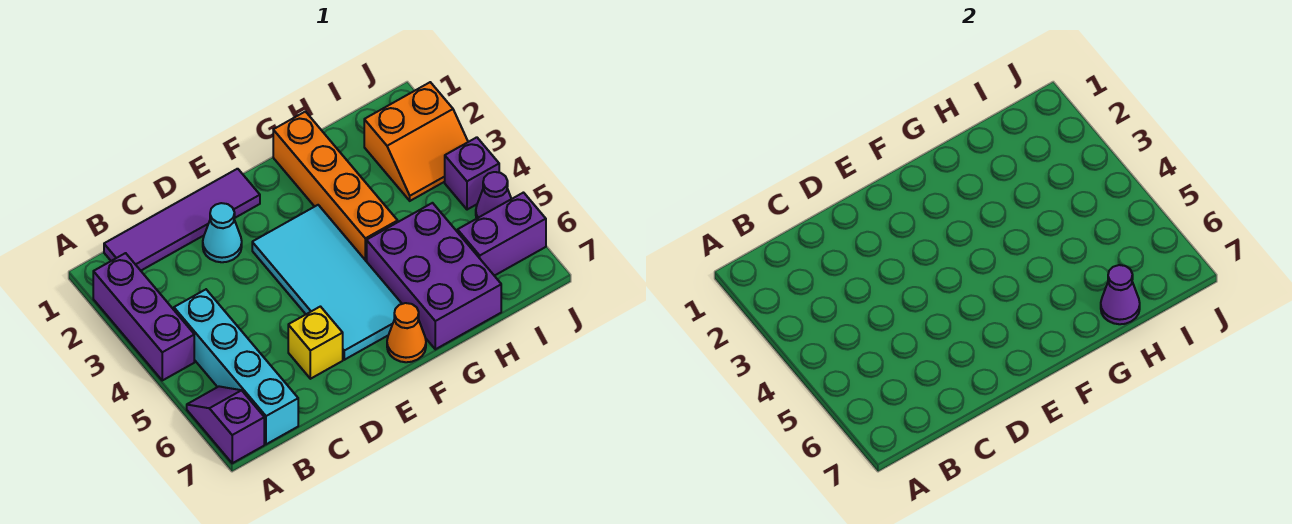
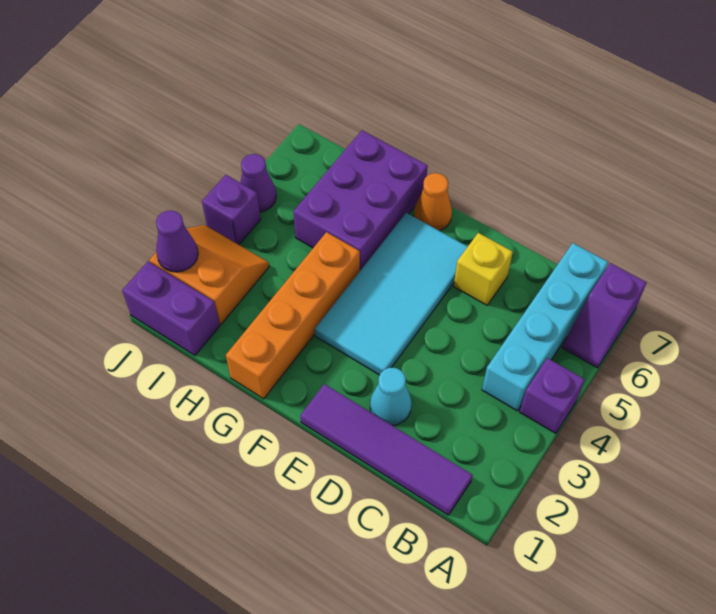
purple 1x3 brick [93,253,194,380] -> purple 1x1 brick [520,358,585,434]
purple 1x1 cone [1101,265,1140,324] -> purple 1x1 cone moved to [156,210,198,272]
purple 1x2 brick [458,193,546,276] -> purple 1x2 brick moved to [122,261,220,355]

